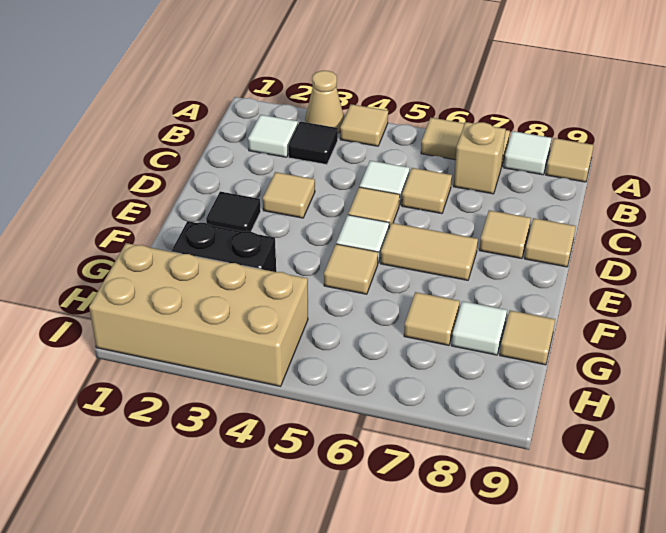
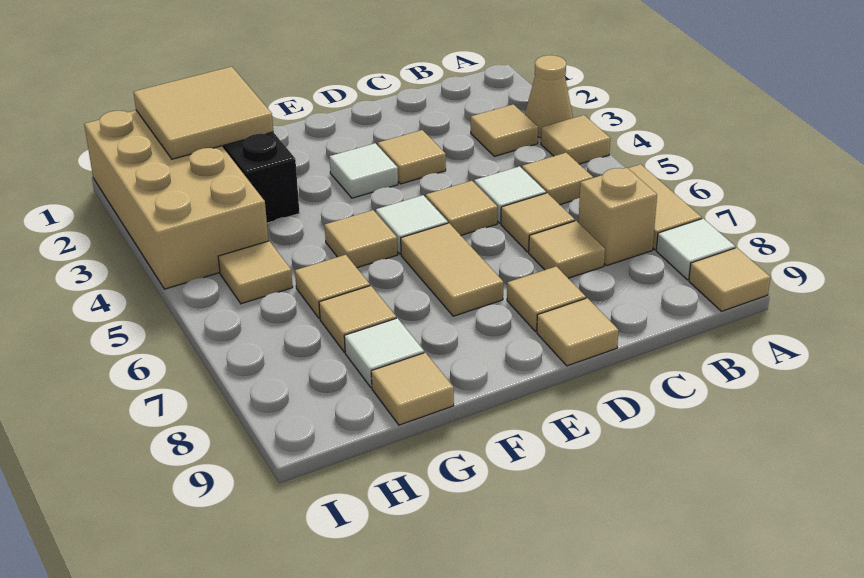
white 1x1 tile [248,115,298,157] -> white 1x1 tile moved to [329,143,398,198]
black 1x1 tile [288,122,338,164] -> tan 1x1 tile [471,104,538,156]
none -> tan 1x1 tile [522,153,593,205]
none -> tan 1x1 tile [529,221,605,278]
black 1x1 tile [206,192,261,231] -> none
none -> tan 2x2 tile [133,67,273,159]
none -> tan 1x1 tile [295,255,370,319]
none -> tan 1x1 tile [218,241,293,304]

